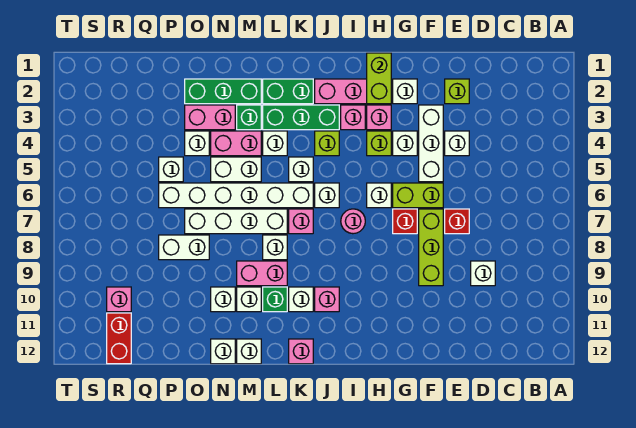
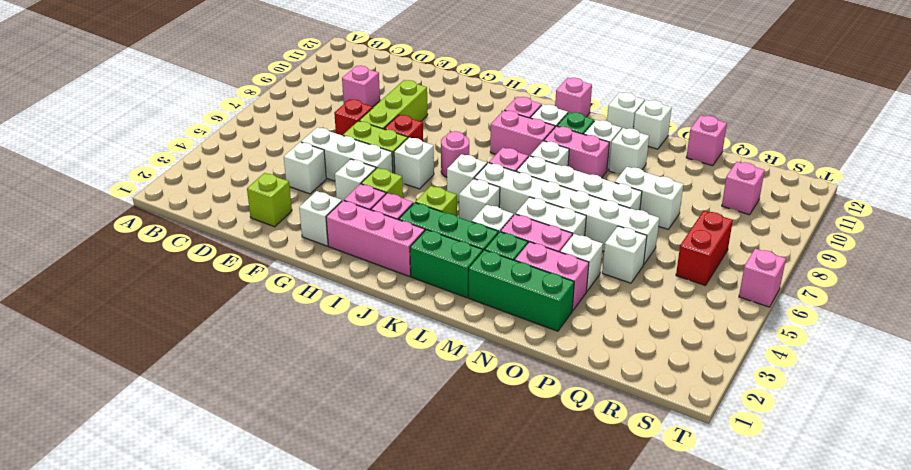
white 1x1 brick [471,261,495,286] -> pink 1x1 brick [342,66,380,107]
white 1x3 brick [419,105,443,182] -> white 1x3 brick turned to [301,127,393,181]
lime 1x2 brick [367,53,391,104] -> none
none -> pink 1x2 brick [490,110,555,157]
none -> pink 1x1 brick [686,115,727,166]
red 1x2 brick [107,313,131,364] -> red 1x2 brick moved to [676,211,733,285]
none -> pink 1x1 brick [739,249,786,307]

